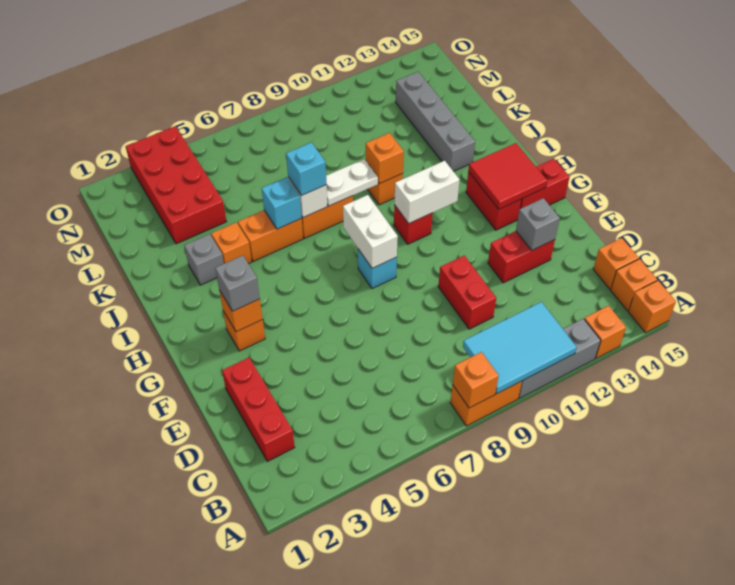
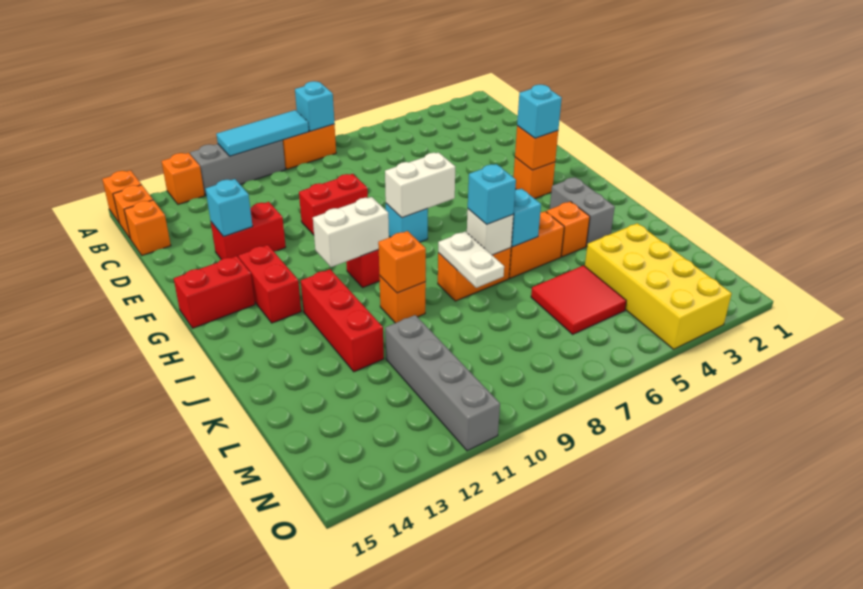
orange 1x1 brick [453,352,499,408] -> cyan 1x1 brick [295,81,335,131]
cyan 2x3 tile [463,302,577,394] -> cyan 1x3 tile [216,110,309,156]
red 1x3 brick [222,358,295,461] -> red 1x3 brick moved to [301,269,384,372]
red 1x2 brick [438,255,496,329] -> red 1x2 brick turned to [299,174,368,235]
grey 1x1 brick [516,198,560,250] -> cyan 1x1 brick [206,179,253,237]
grey 1x1 brick [215,255,260,311] -> cyan 1x1 brick [517,85,562,138]
white 1x2 brick [343,195,398,268] -> white 1x2 brick turned to [385,152,455,218]
red 2x2 tile [468,143,547,209] -> red 2x2 tile moved to [531,265,626,334]
grey 1x1 brick [184,234,224,285] -> grey 1x2 brick [550,177,615,246]
white 1x2 plate [326,159,378,206] -> white 1x2 plate turned to [438,231,504,288]
grey 1x4 brick [396,72,475,172] -> grey 1x4 brick moved to [385,315,500,451]
red 2x4 brick [126,126,227,244] -> yellow 2x4 brick [585,223,732,349]

